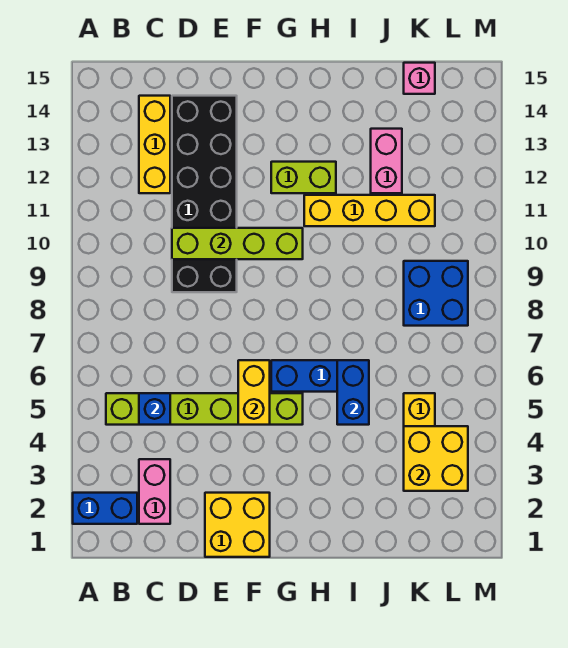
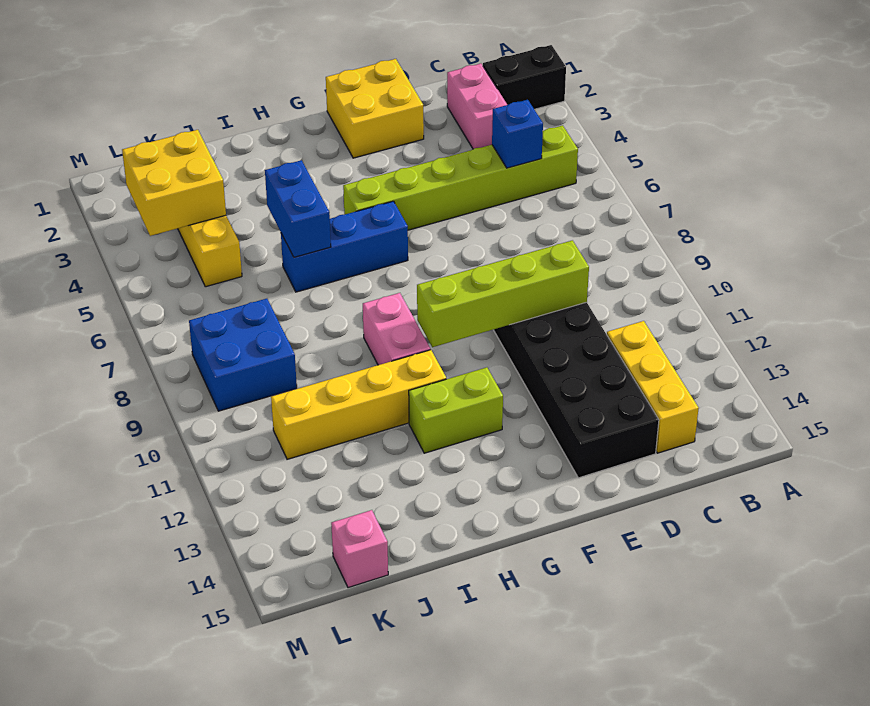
blue 1x2 brick [73,493,137,524] -> black 1x2 brick [483,45,566,109]
yellow 1x2 brick [238,360,270,425] -> none
pink 1x2 brick [371,129,402,193] -> pink 1x2 brick moved to [363,293,430,365]

